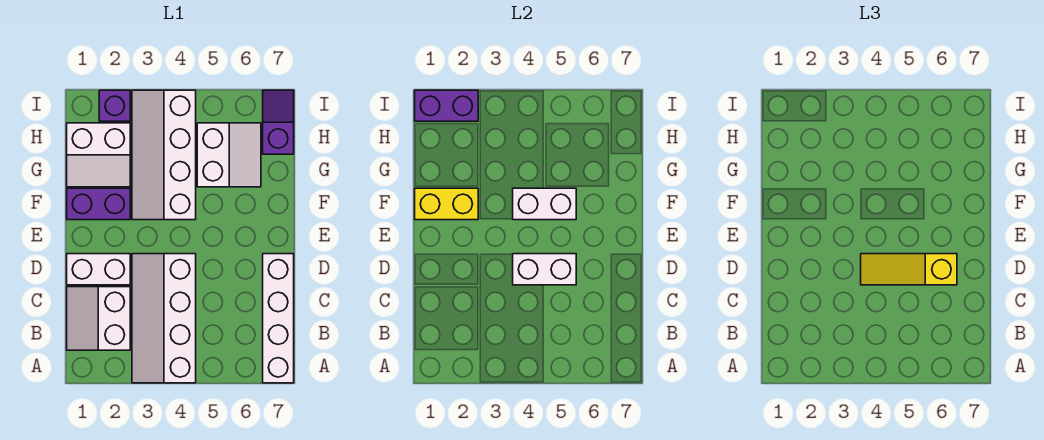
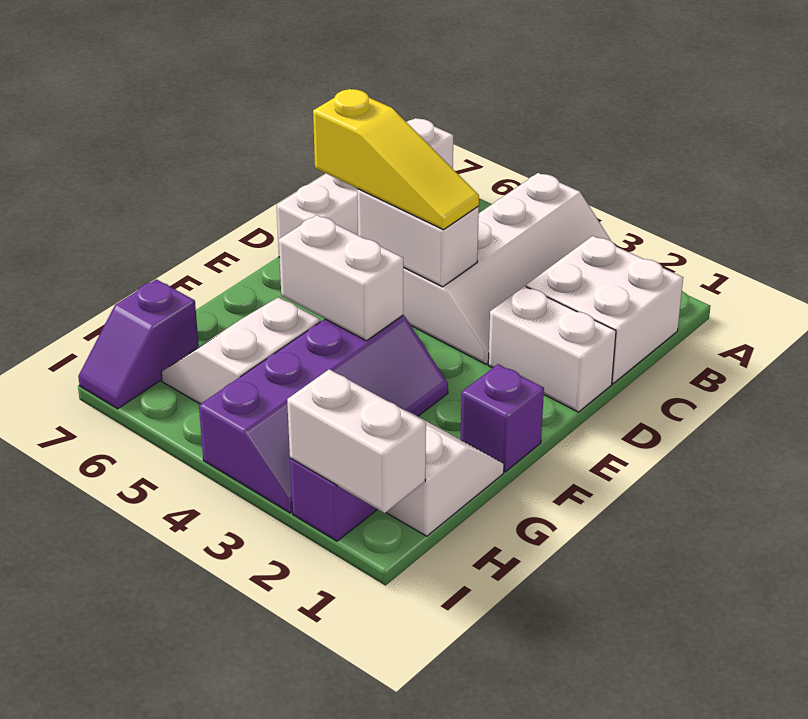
white 2x2 slope [67,287,130,350] -> white 2x2 brick [526,236,683,384]
purple 1x2 brick [67,188,130,220] -> purple 1x1 brick [460,364,544,472]
yellow 1x2 brick [415,188,478,220] -> none
white 2x4 slope [132,90,196,220] -> purple 2x4 slope [199,315,448,513]
purple 1x2 brick [415,90,478,121] -> white 1x2 brick [287,369,426,513]

